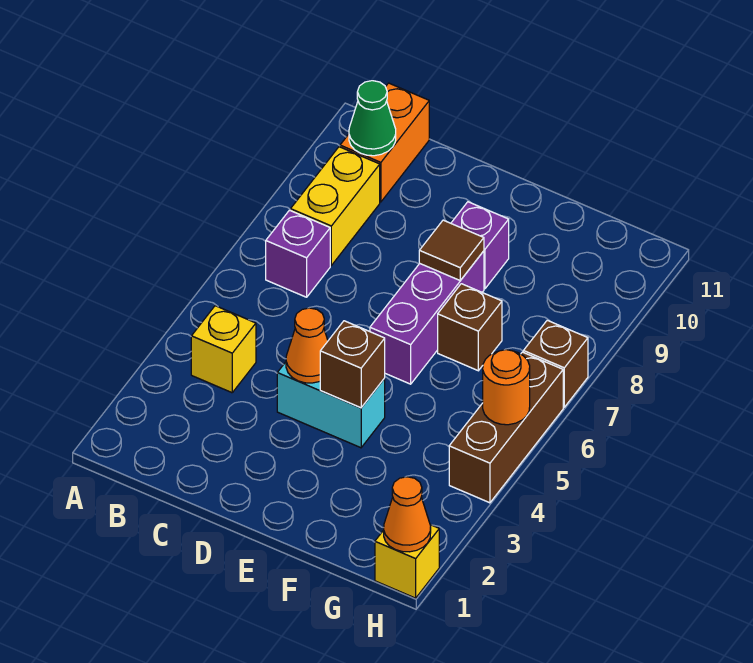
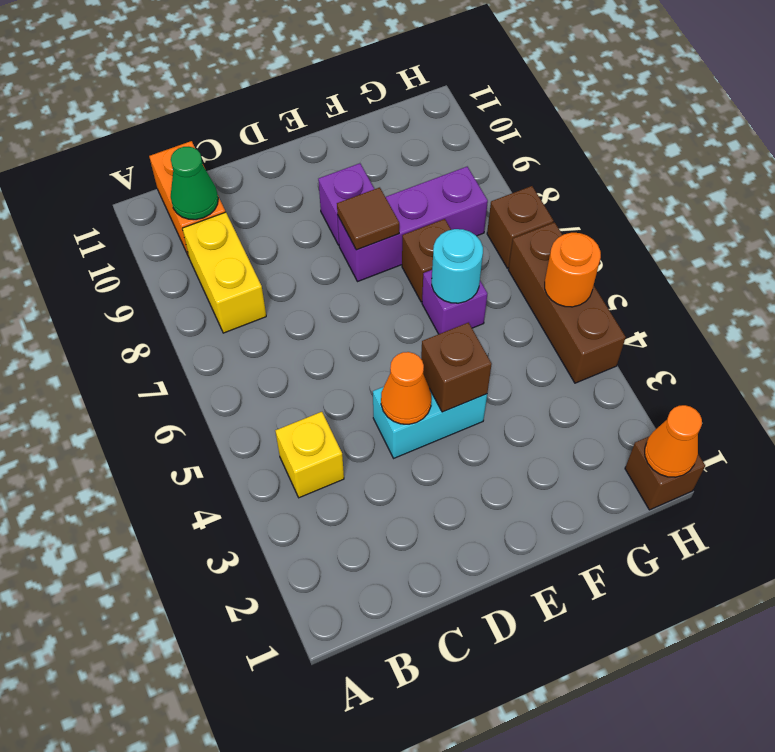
purple 1x1 brick [266,210,330,297] -> purple 1x1 brick moved to [422,270,487,334]
purple 1x3 brick [370,251,484,384] -> purple 1x3 brick turned to [338,167,488,282]
none -> cyan 1x1 round brick [432,229,483,303]
yellow 1x1 brick [375,525,439,598] -> brown 1x1 brick [625,437,705,510]

